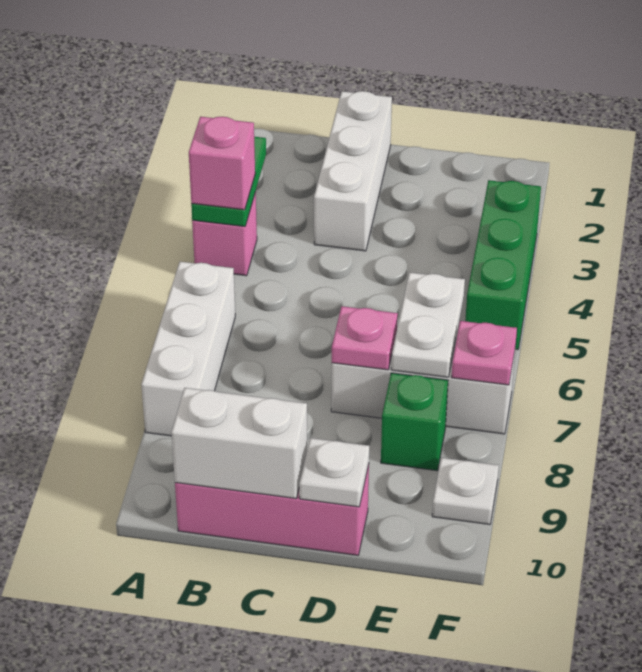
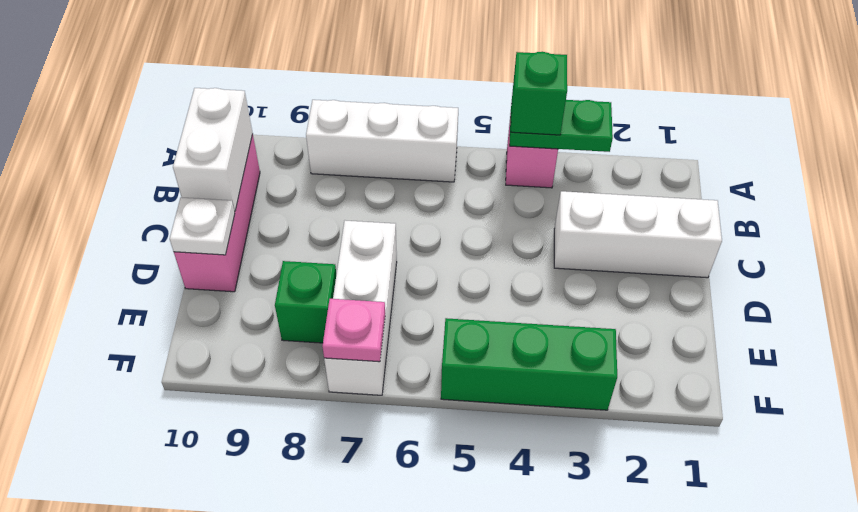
pink 1x1 brick [189,117,255,210] -> green 1x1 brick [511,52,567,135]
pink 1x1 plate [332,306,398,370] -> none
white 1x2 plate [391,272,465,377] -> none
white 1x1 plate [432,458,499,524] -> none

